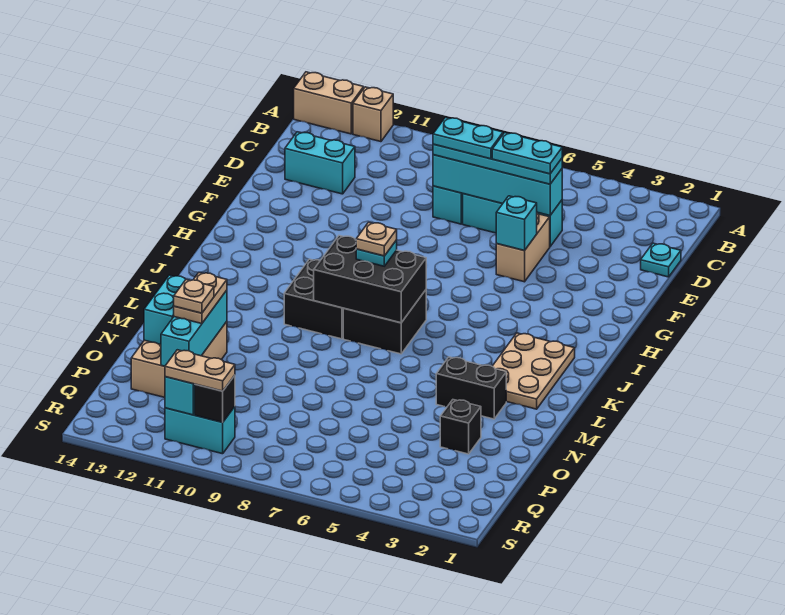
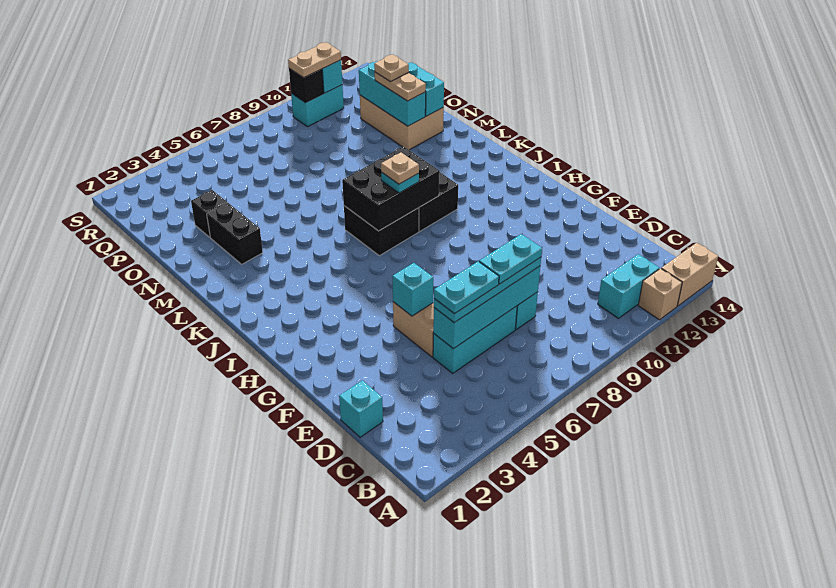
cyan 1x1 plate [641,243,681,277] -> cyan 1x1 brick [339,380,383,437]
cyan 1x2 brick [285,132,355,194] -> cyan 1x2 brick moved to [598,254,659,318]
tan 2x3 plate [492,333,575,409] -> none
black 1x2 brick [436,357,506,419] -> black 1x2 brick turned to [207,203,263,264]

